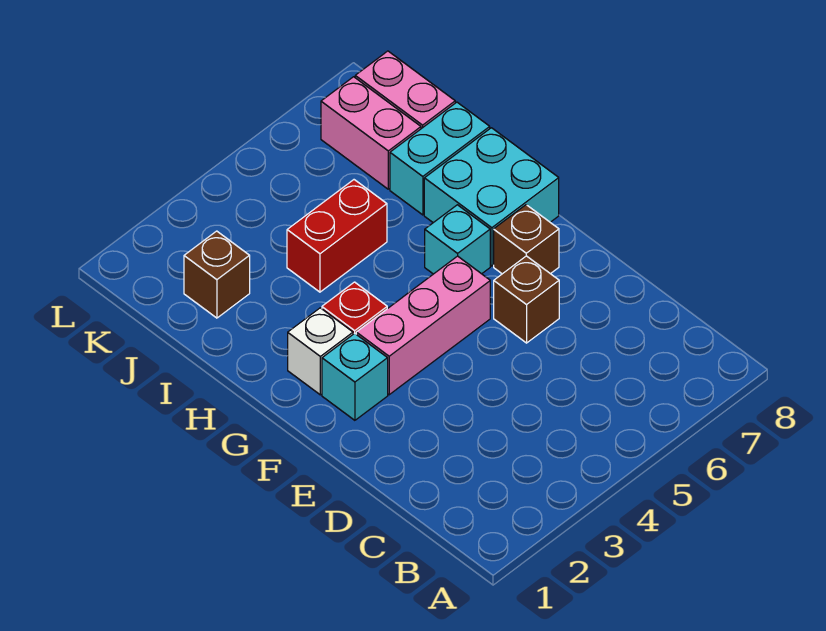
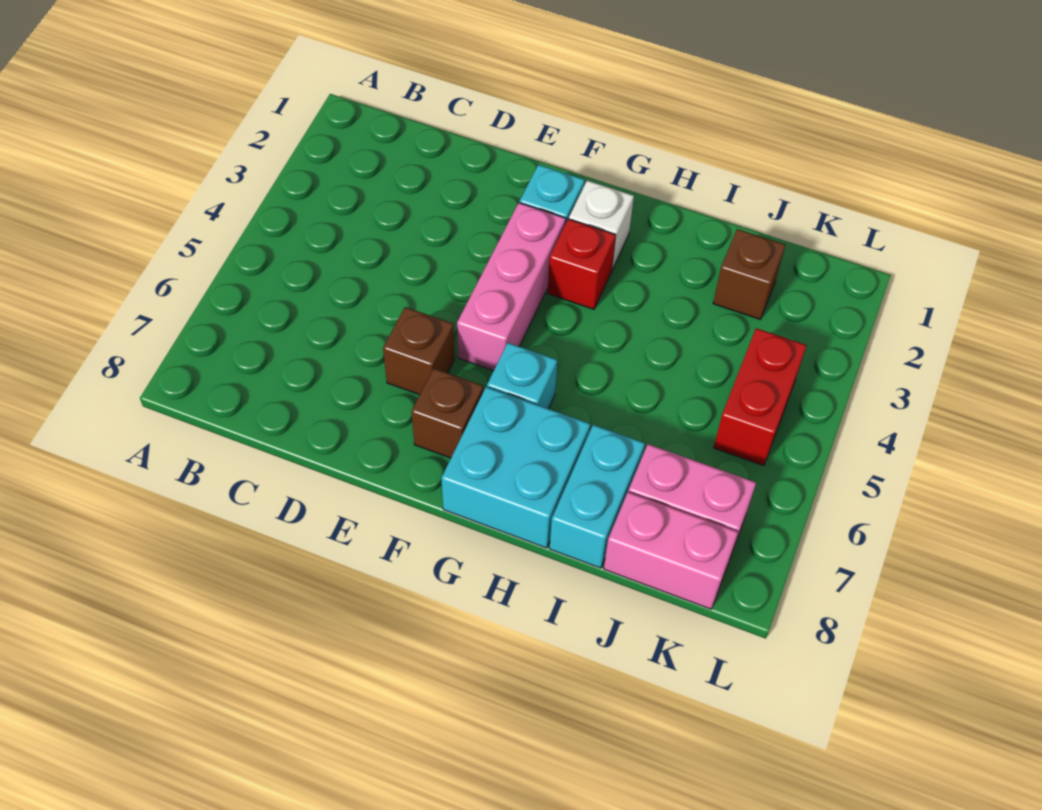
red 1x2 brick [287,180,387,292] -> red 1x2 brick moved to [714,328,807,466]

